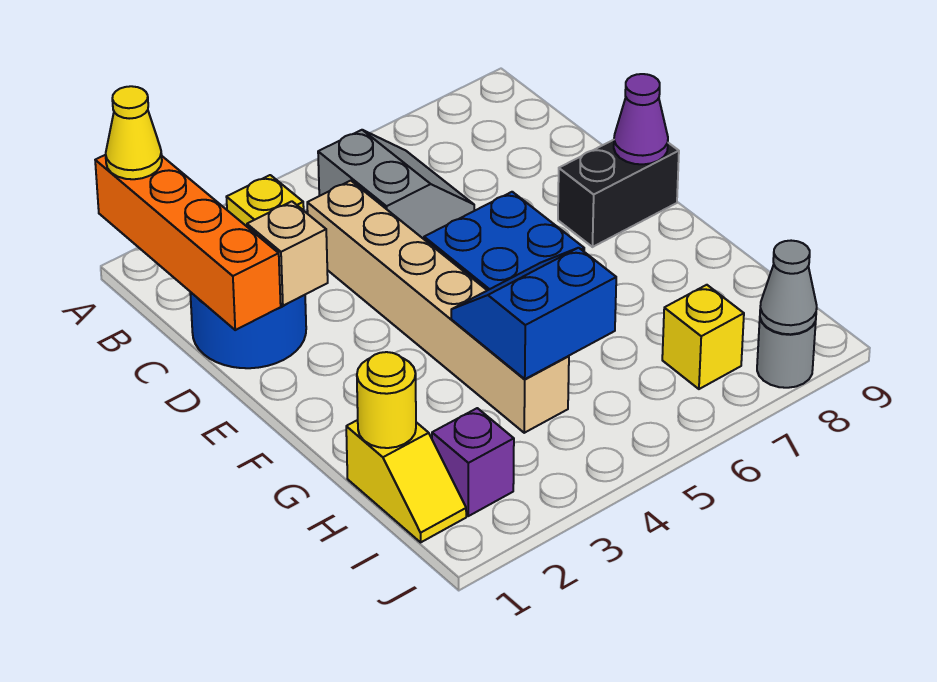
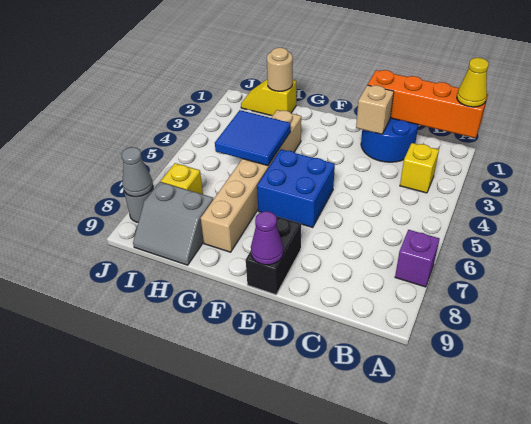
grey 2x2 slope [318,130,474,239] -> grey 2x2 slope moved to [133,182,213,265]
tan 1x6 brick [307,181,569,433] -> tan 1x6 brick turned to [201,110,301,252]
blue 2x2 slope [451,248,616,379] -> blue 2x2 tile [215,110,291,166]
yellow 1x1 round brick [357,352,416,448] -> tan 1x1 round brick [267,48,293,91]
purple 1x1 brick [432,408,514,516] -> purple 1x1 brick moved to [395,230,439,287]

